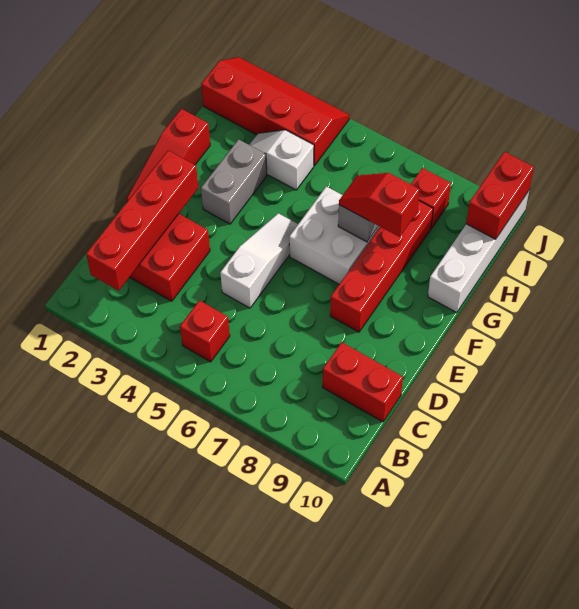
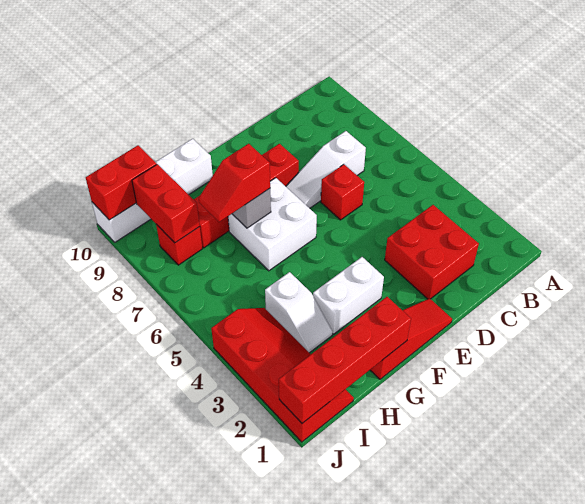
red 1x4 brick [86,151,198,291] -> red 1x4 brick moved to [279,297,411,423]
red 1x1 brick [180,300,230,362] -> red 1x1 brick moved to [321,164,364,220]
red 1x2 brick [323,342,403,422] -> red 1x2 brick moved to [132,164,200,243]
white 1x3 slope [220,213,298,308] -> white 1x3 slope moved to [286,131,366,208]
grey 1x2 brick [201,139,267,224] -> white 1x2 brick [313,257,384,334]
red 1x2 slope [339,173,420,237] -> red 1x2 slope turned to [199,144,270,222]
red 2x4 slope [201,57,350,166] -> red 2x4 slope turned to [211,308,354,442]

